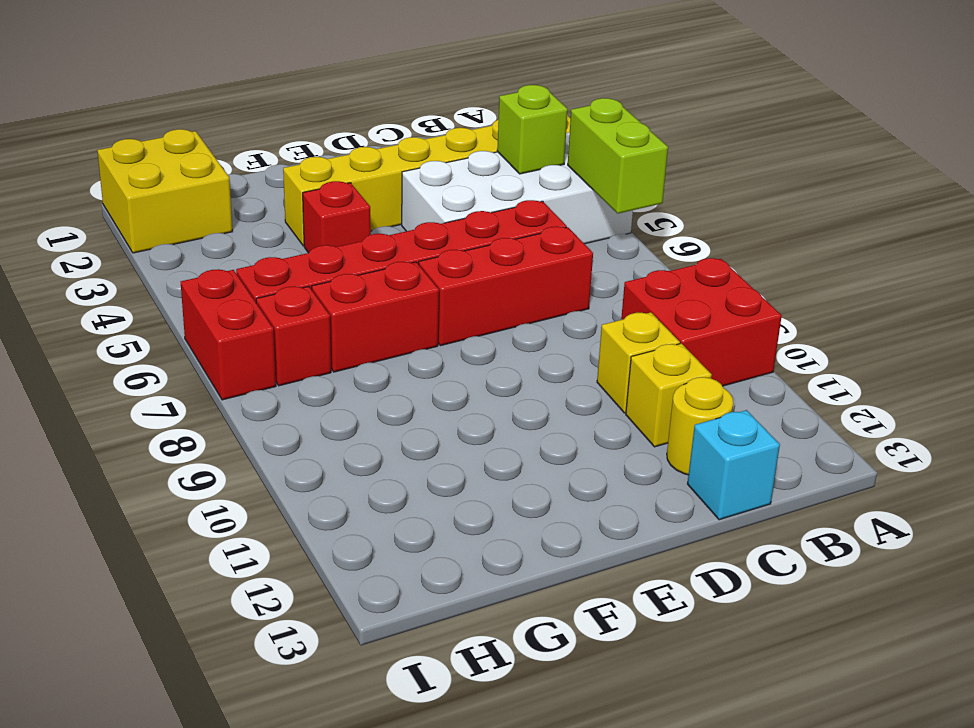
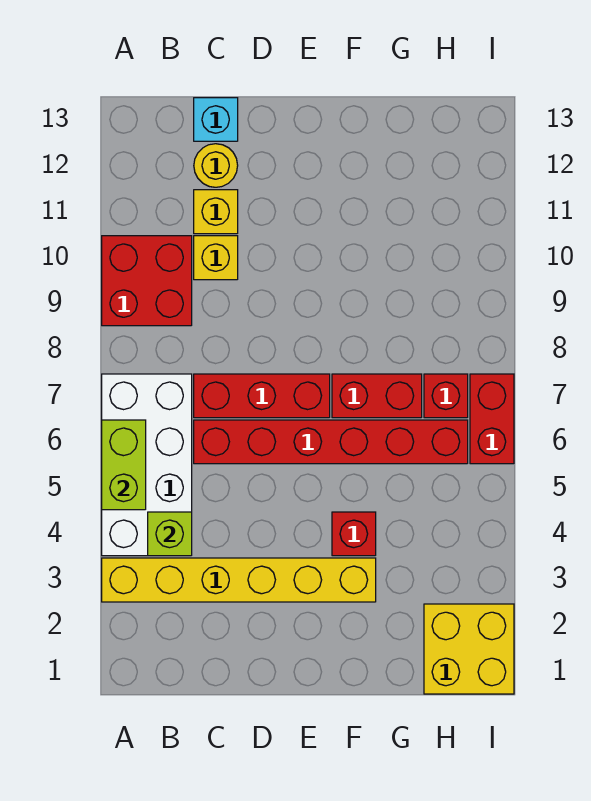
white 2x4 brick [402,132,633,244] -> white 2x4 brick turned to [102,374,192,556]

